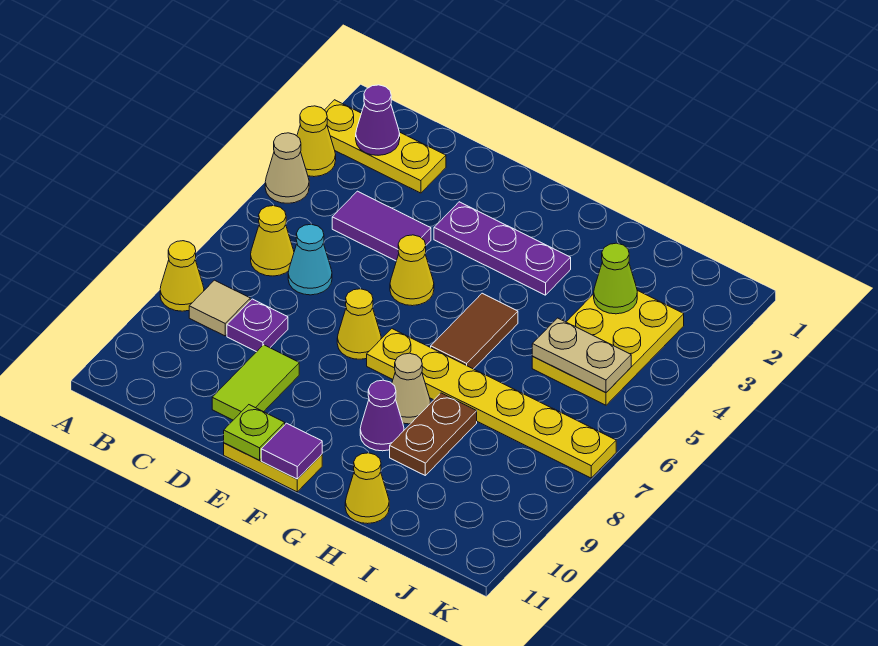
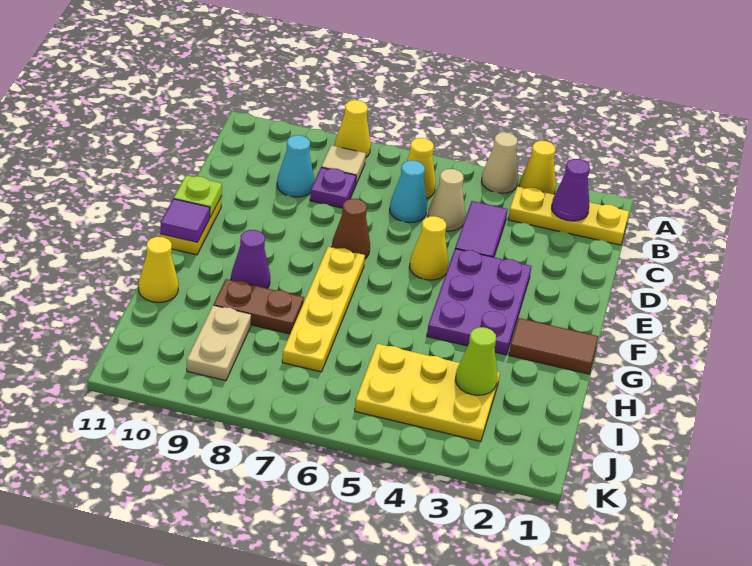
yellow 1x3 plate [325,100,446,193] -> yellow 1x3 plate turned to [508,186,629,245]
none -> cyan 1x1 cone [277,135,314,197]
lime 1x2 tile [212,345,299,420] -> none
purple 1x3 plate [434,202,571,295] -> purple 2x3 plate [427,249,532,355]
yellow 1x1 cone [337,289,381,359] -> brown 1x1 cone [332,199,370,258]
yellow 1x6 plate [367,329,616,478] -> yellow 1x4 plate [282,247,365,372]
brown 1x2 tile [431,293,518,369] -> brown 1x2 tile moved to [509,318,598,374]
tan 1x1 cone [392,353,430,424] -> tan 1x1 cone moved to [428,169,465,231]
tan 1x2 plate [532,318,631,393] -> tan 1x2 plate moved to [187,305,252,381]

